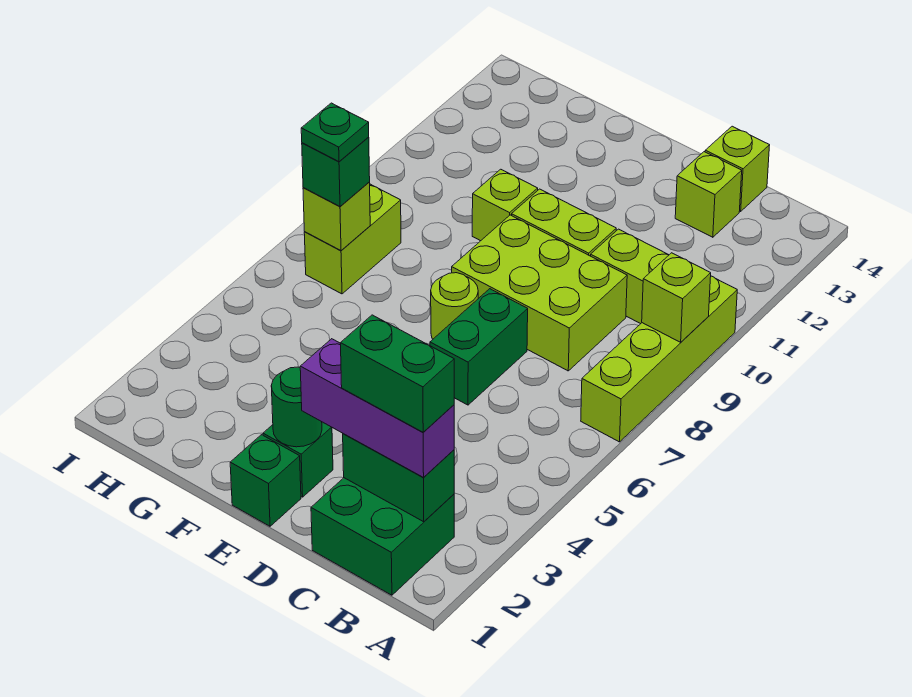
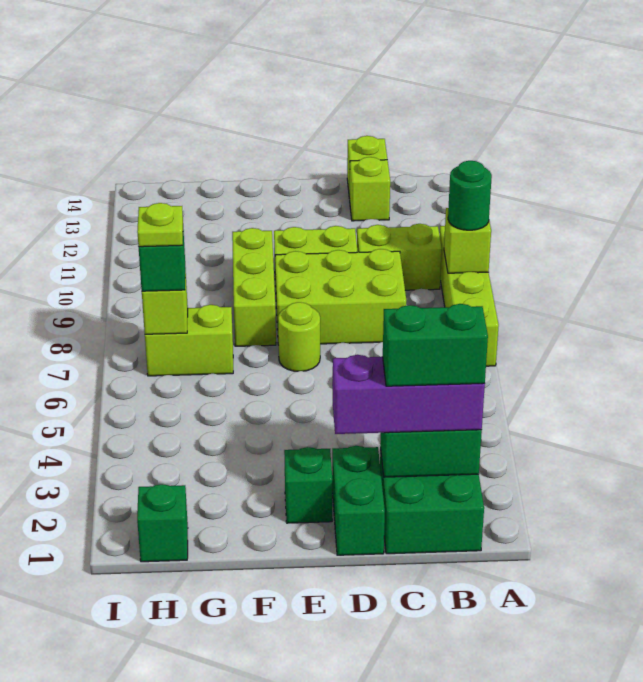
green 1x2 brick [430,289,528,405] -> green 1x2 brick moved to [332,446,385,555]
green 1x1 brick [230,435,301,526] -> green 1x1 brick moved to [137,484,188,562]
green 1x1 round brick [271,367,322,447] -> green 1x1 round brick moved to [448,161,492,230]
lime 1x1 brick [472,169,538,241] -> lime 1x3 brick [232,228,276,346]
lime 1x2 brick [304,184,401,294] -> lime 1x2 brick turned to [145,305,233,376]
green 1x1 plate [301,103,369,162] -> lime 1x1 plate [137,203,183,247]

